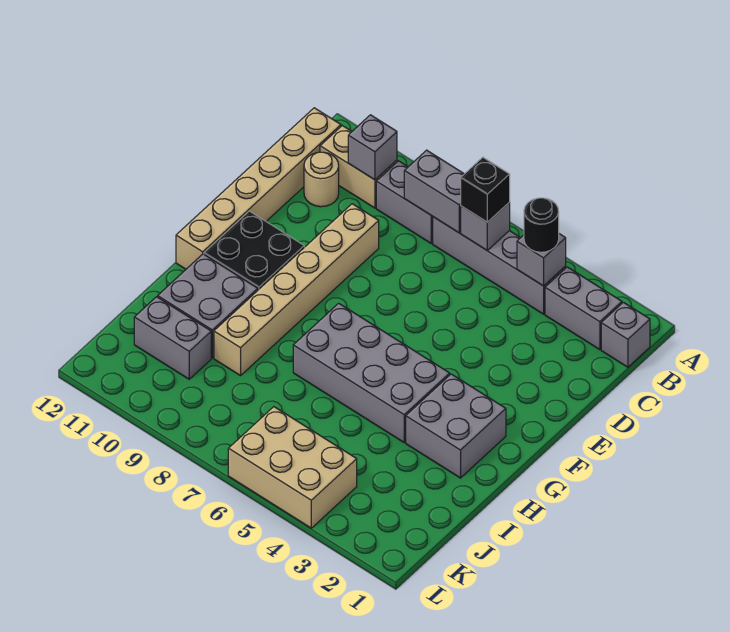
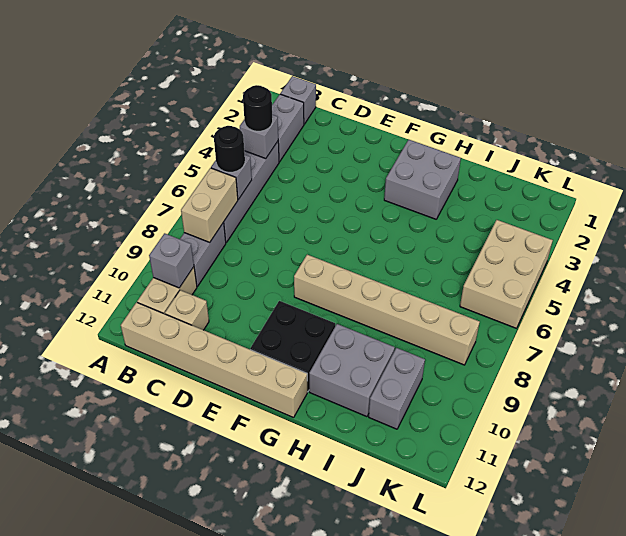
black 1x1 brick [461,157,510,222] -> black 1x1 round brick [214,126,245,172]
grey 1x2 brick [404,150,464,233] -> tan 1x2 brick [181,168,238,243]
tan 1x1 round brick [304,152,339,207] -> tan 1x1 brick [165,290,209,330]
tan 1x6 brick [214,204,379,376] -> tan 1x6 brick moved to [294,255,480,365]
grey 2x4 brick [293,303,450,442] -> none

